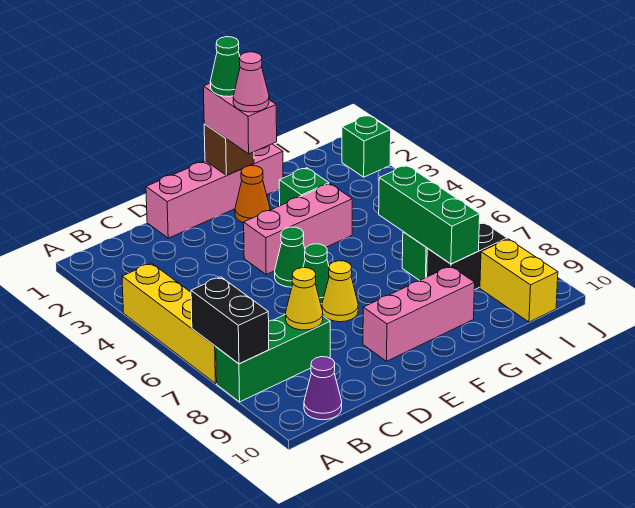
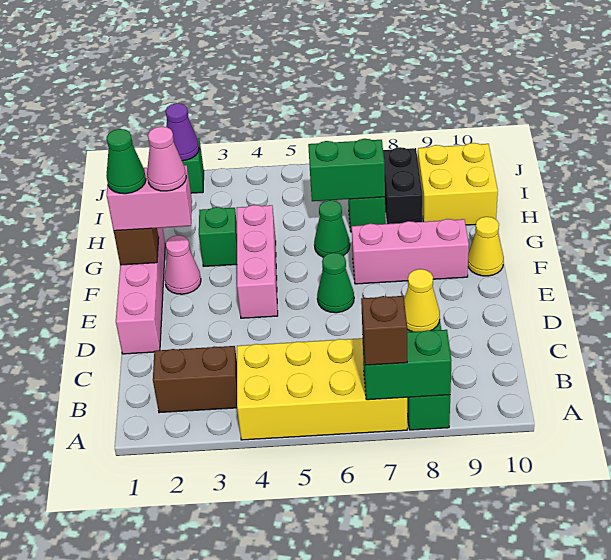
yellow 1x4 brick [122,263,217,384] -> yellow 2x4 brick [237,338,407,440]
black 1x2 brick [191,277,269,364] -> green 1x2 brick [363,330,452,400]
none -> brown 1x1 brick [361,296,407,365]
none -> brown 1x2 brick [153,346,237,413]
purple 1x1 cone [304,357,342,420] -> purple 1x1 cone moved to [166,103,199,161]
green 1x1 cone [275,227,305,287] -> green 1x1 cone moved to [314,200,350,257]
yellow 1x1 cone [322,261,358,322] -> yellow 1x1 cone moved to [468,217,504,276]
pink 1x3 brick [363,266,475,361] -> pink 1x3 brick turned to [352,219,469,284]
orange 1x1 cone [235,165,270,223] -> pink 1x1 cone [164,235,201,294]
green 1x3 brick [379,165,480,264] -> green 1x2 brick [308,139,385,201]
yellow 1x2 brick [480,239,558,322] -> yellow 2x2 brick [418,143,498,225]

